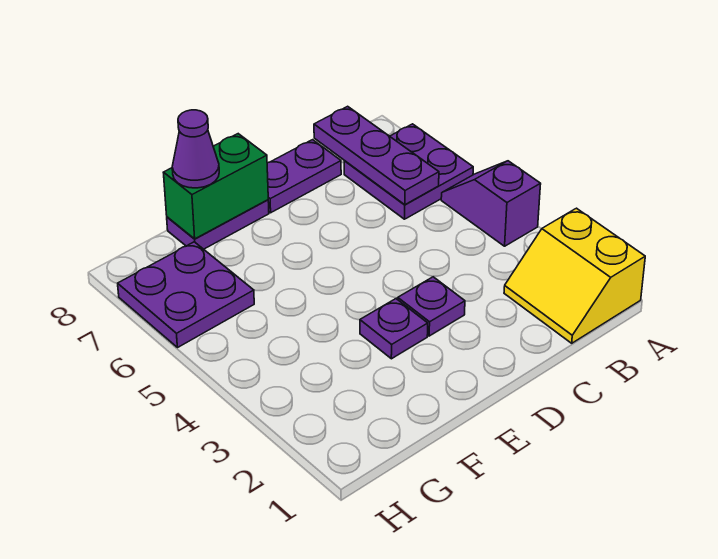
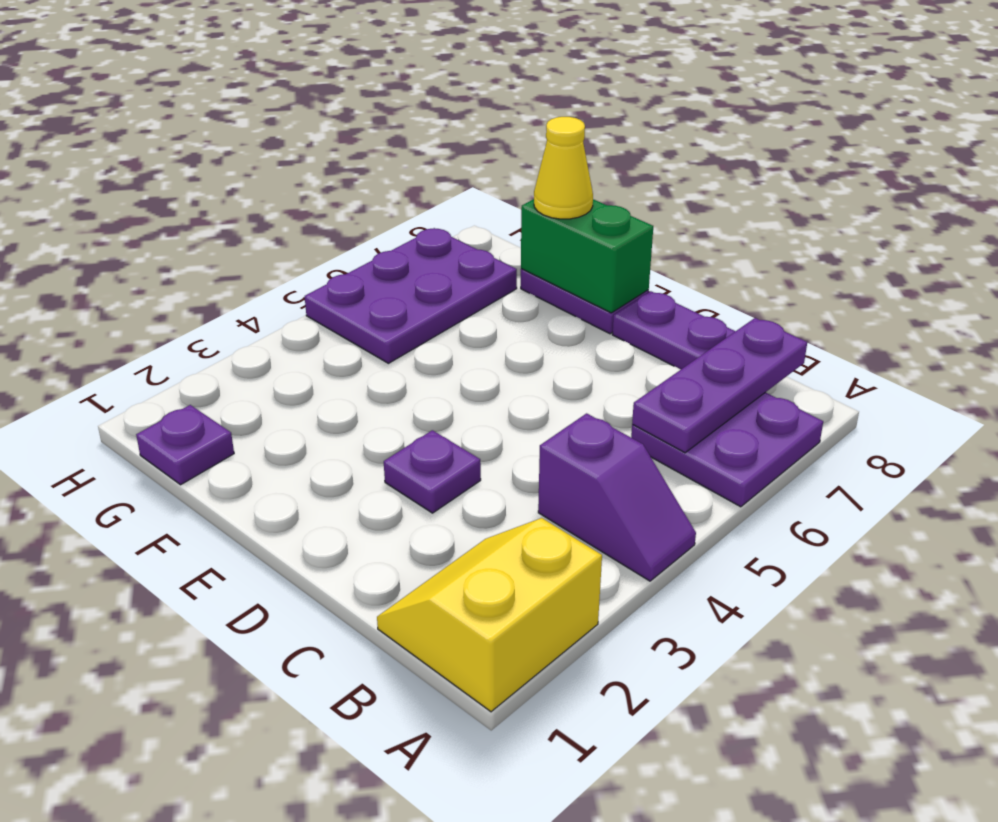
purple 1x2 slope [441,161,541,246] -> purple 1x2 slope turned to [538,413,696,581]
purple 1x1 plate [360,299,428,359] -> purple 1x1 plate moved to [136,405,234,485]
purple 1x1 cone [172,110,219,188] -> yellow 1x1 cone [534,117,593,219]
purple 2x2 plate [118,242,254,348] -> purple 2x3 plate [305,228,517,363]

